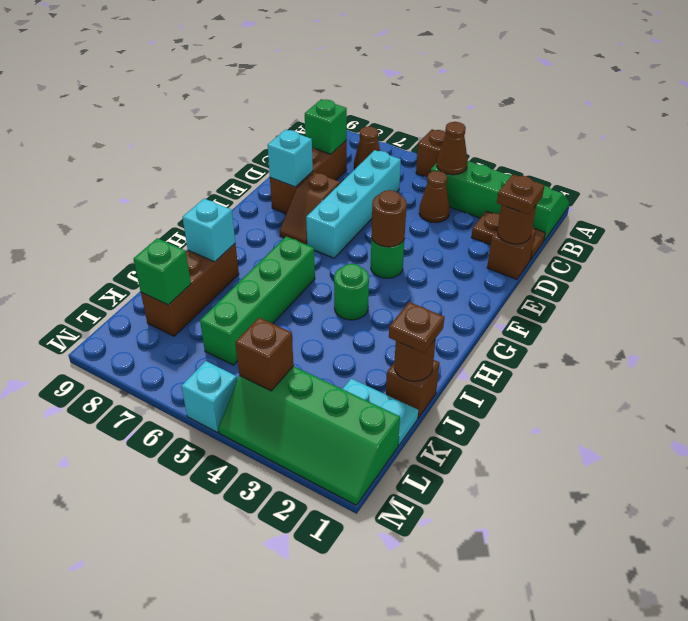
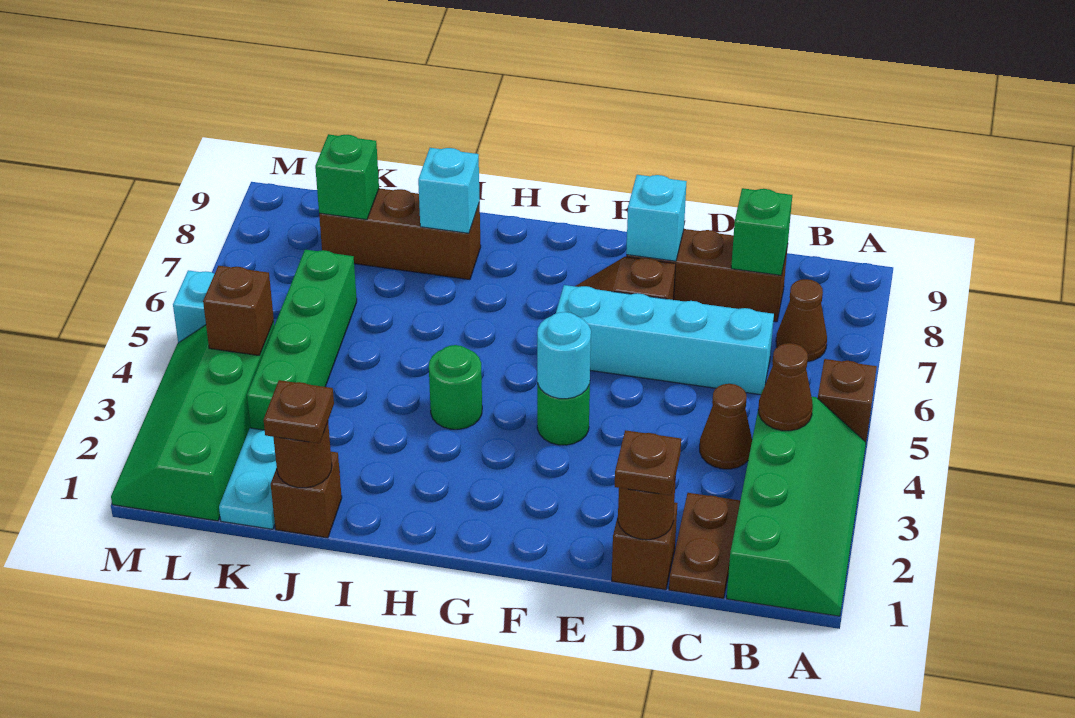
brown 1x1 round brick [371,190,407,247] -> cyan 1x1 round brick [537,312,591,399]
green 1x4 brick [200,236,315,365] -> green 1x4 brick turned to [247,250,357,430]

